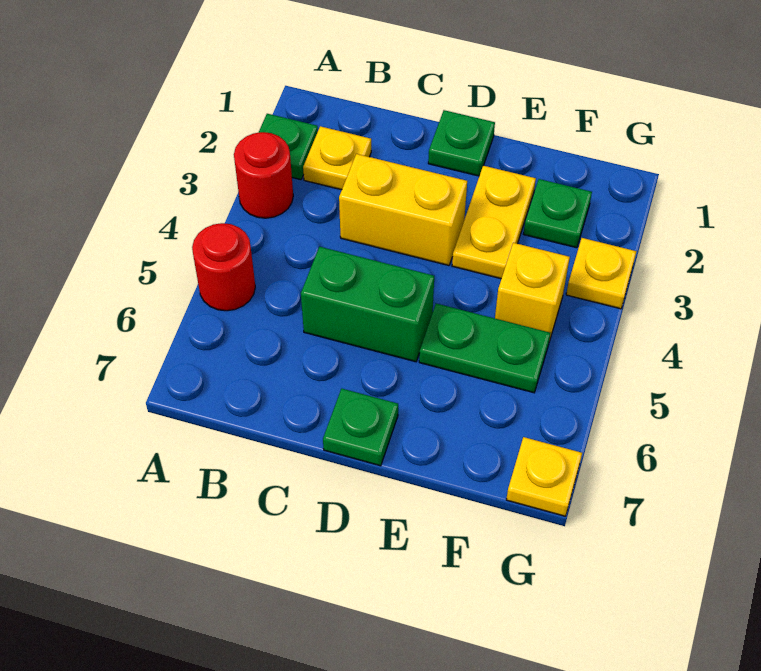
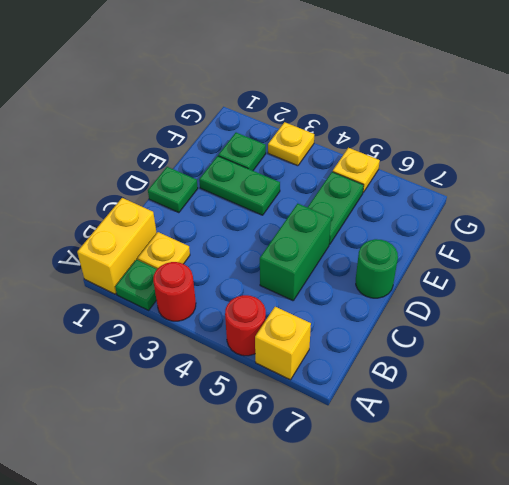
yellow 1x2 brick [339,154,467,265] -> yellow 1x2 brick moved to [77,198,157,294]
green 1x1 plate [323,389,398,466] -> green 1x1 round brick [356,239,398,298]
yellow 1x2 plate [452,166,536,279] -> green 1x2 plate [199,156,280,215]
yellow 1x1 brick [495,243,570,341] -> yellow 1x1 brick moved to [255,307,311,380]
yellow 1x1 plate [506,437,582,516] -> yellow 1x1 plate moved to [333,148,380,192]

